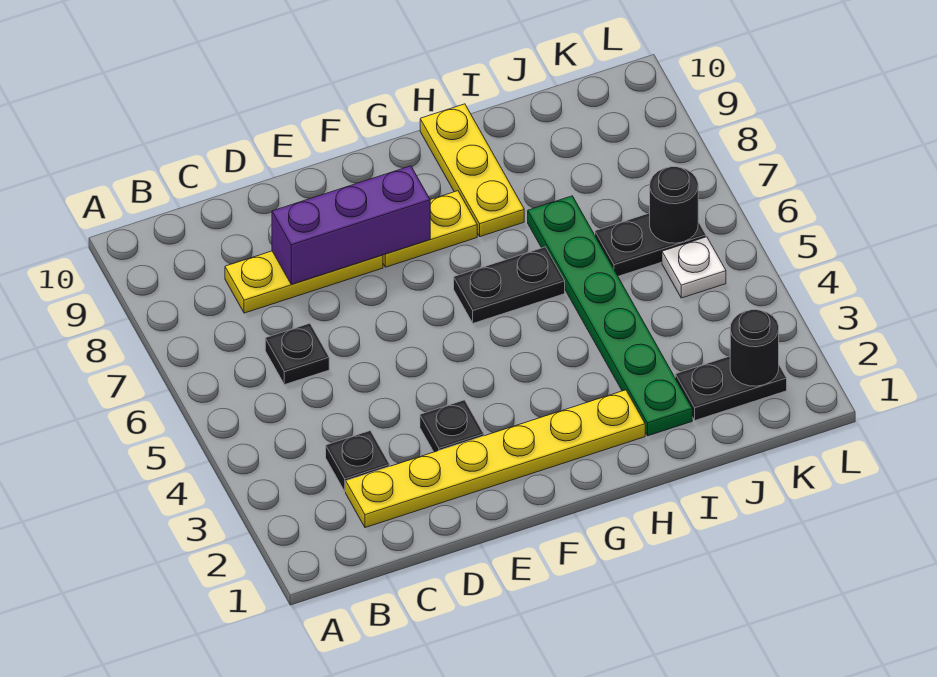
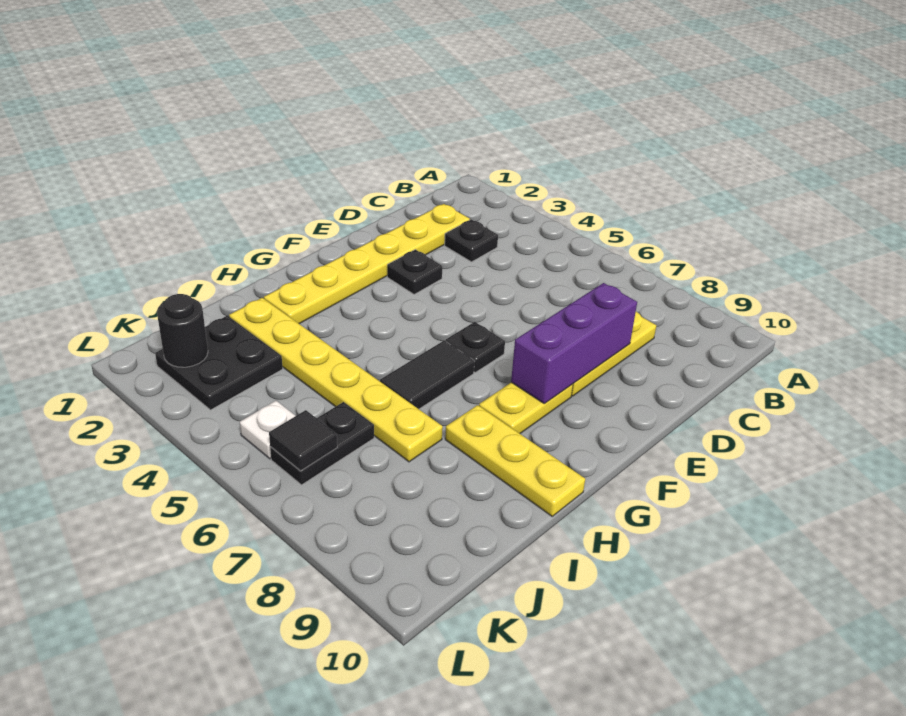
black 1x1 plate [265,323,329,385] -> black 1x1 plate moved to [446,322,505,372]
black 1x2 plate [454,247,565,323] -> black 1x2 tile [380,341,475,409]
green 1x6 plate [528,196,692,436] -> yellow 1x6 plate [229,298,443,462]
black 1x2 plate [675,356,787,420] -> black 2x2 plate [155,316,283,410]
black 1x1 round brick [650,167,698,243] -> black 1x1 tile [269,410,337,471]

